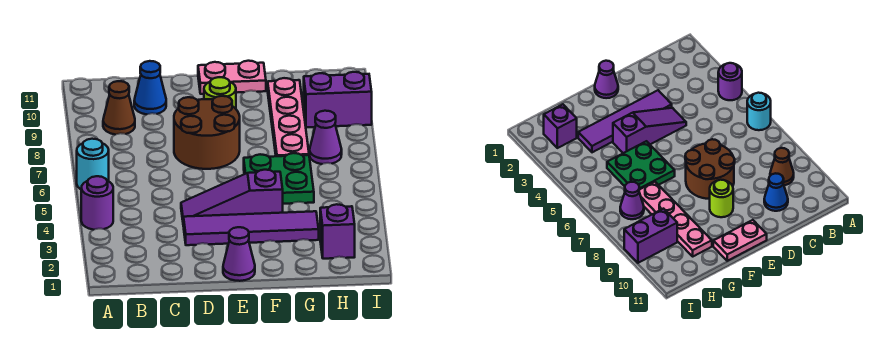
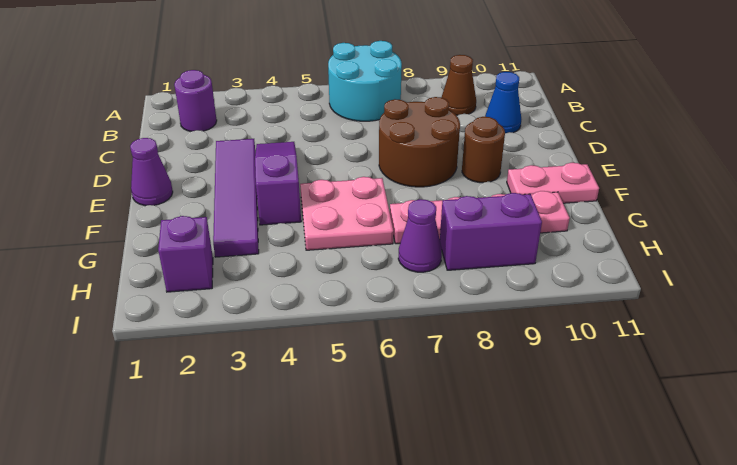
purple 1x1 round brick [81,176,113,230] -> purple 1x1 round brick moved to [174,70,217,131]
cyan 1x1 round brick [77,139,109,189] -> cyan 2x2 round brick [328,41,402,121]
lime 1x1 round brick [204,77,236,109] -> brown 1x1 round brick [462,117,505,183]
pink 1x2 plate [198,61,266,94] -> pink 1x2 plate turned to [507,163,599,203]
green 2x2 plate [244,153,314,204] -> pink 2x2 plate [300,177,393,250]
purple 1x2 brick [304,72,372,127] -> purple 1x2 brick turned to [440,193,542,270]

